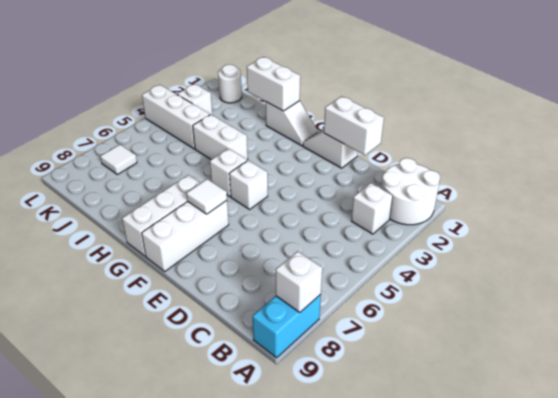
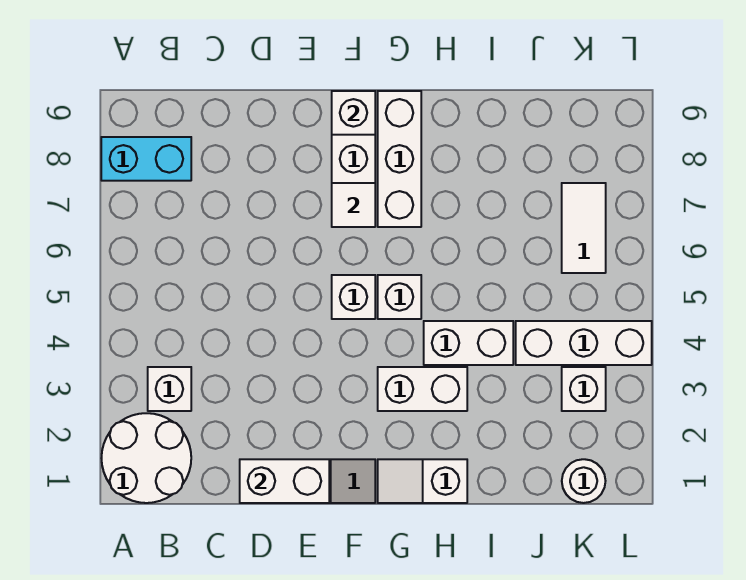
cyan 1x2 brick [253,295,321,358] -> cyan 1x2 brick turned to [101,137,191,181]
white 1x1 brick [276,251,322,313] -> white 1x1 brick moved to [332,91,375,135]
white 1x2 brick [247,57,300,111] -> white 1x2 brick moved to [378,367,467,411]
white 1x1 tile [100,145,137,175] -> white 1x2 tile [562,183,606,273]

